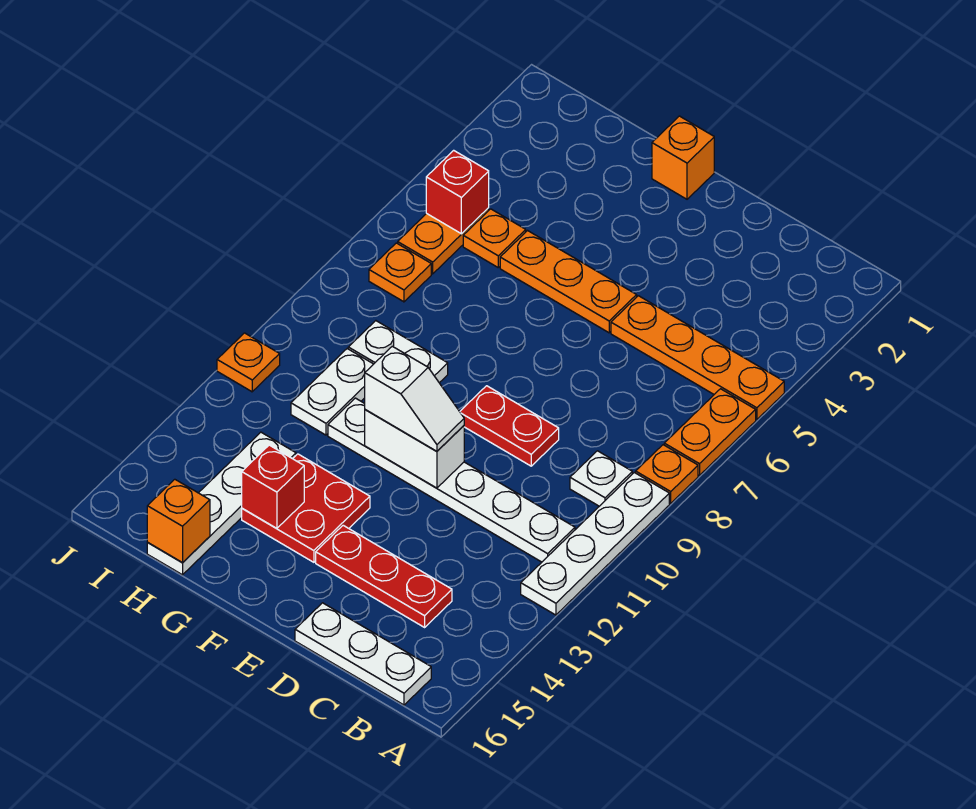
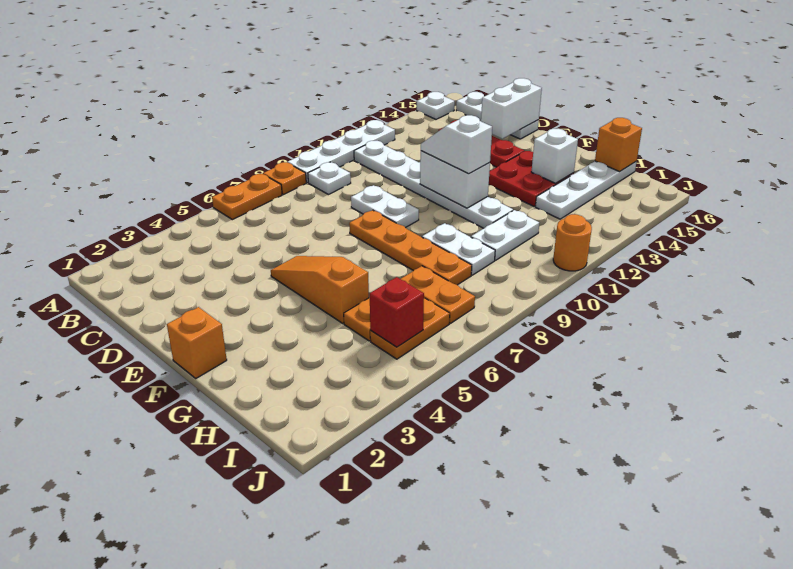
orange 1x4 plate [611,296,784,420] -> orange 1x4 plate moved to [349,210,472,285]
none -> white 1x1 plate [417,92,455,119]
red 1x2 plate [460,386,559,466] -> white 1x2 plate [351,185,419,228]
none -> white 1x2 brick [481,78,542,139]
orange 1x3 plate [500,231,637,333] -> orange 1x3 slope [271,256,369,324]
red 1x1 brick [242,445,304,529] -> white 1x1 brick [531,129,578,183]
orange 1x1 plate [369,243,431,302] -> orange 1x2 plate [401,266,475,323]
orange 1x1 plate [217,333,280,392] -> orange 1x1 round brick [553,214,592,271]

